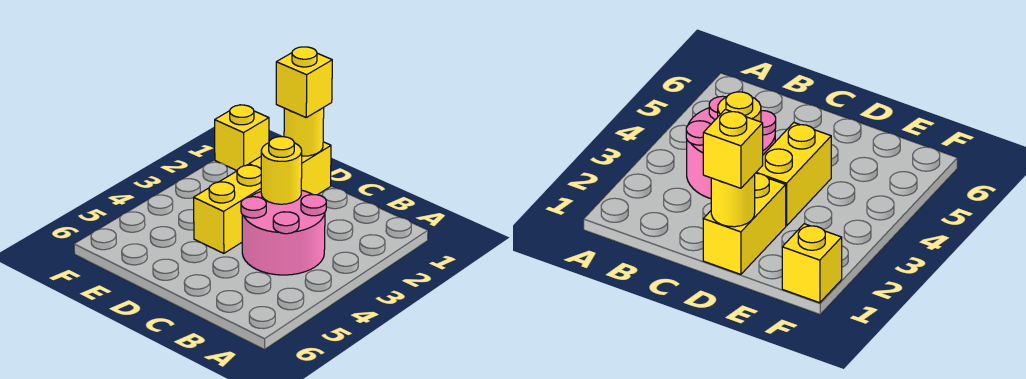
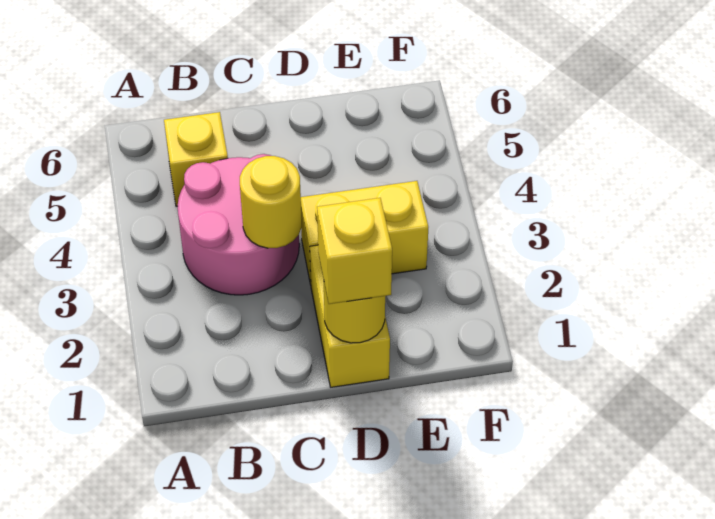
yellow 1x2 brick [194,165,261,253] -> yellow 1x2 brick turned to [301,181,428,285]
yellow 1x1 brick [215,105,269,170] -> yellow 1x1 brick moved to [164,112,228,207]

